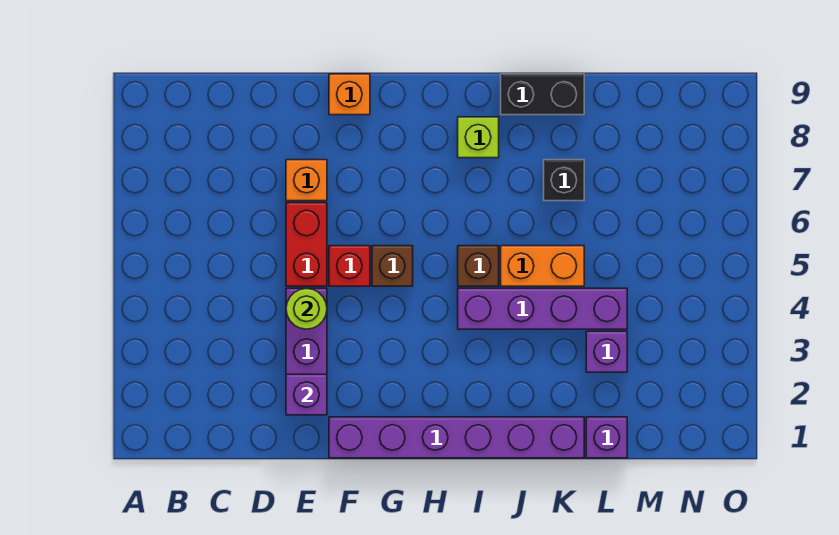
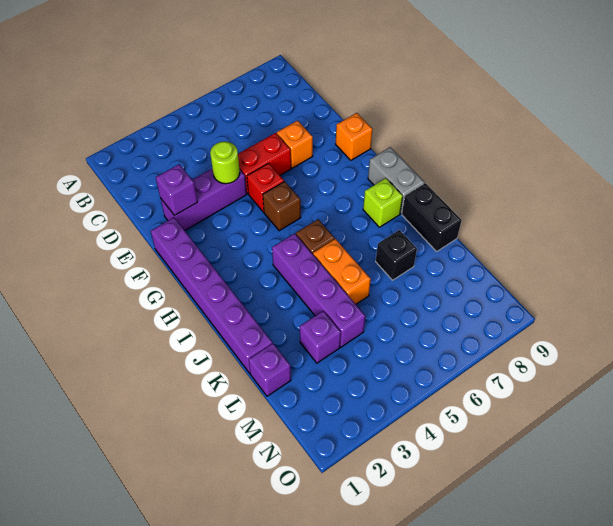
none -> grey 1x2 brick [368,147,425,214]

